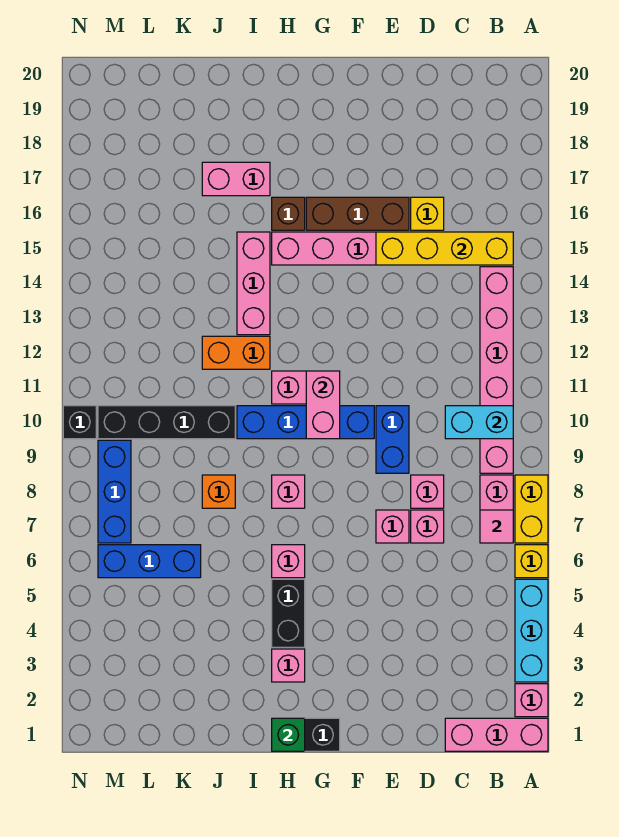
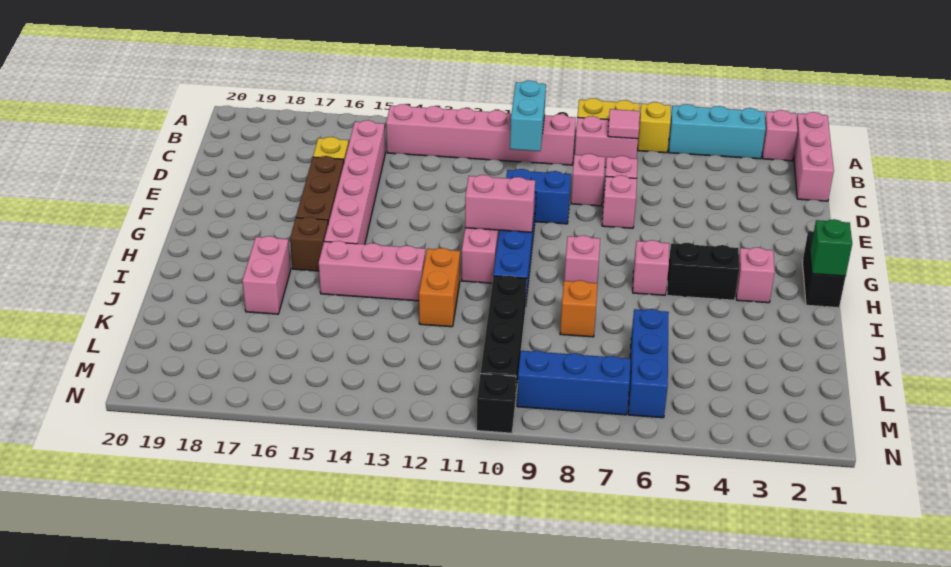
yellow 1x4 brick [376,232,513,265] -> none

